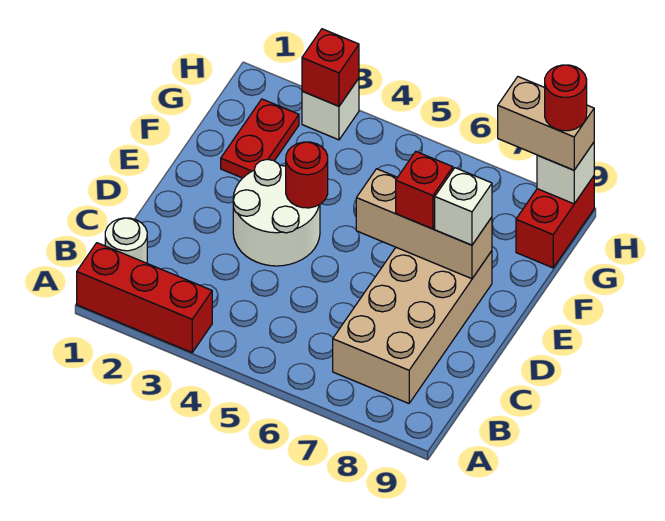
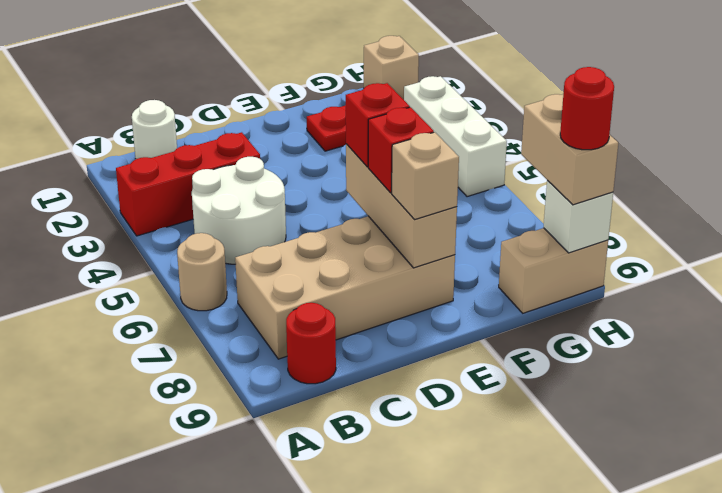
red 1x3 brick [77,243,212,352] -> red 1x3 brick turned to [116,132,260,236]
none -> tan 1x1 round brick [177,233,227,311]
white 2x2 round brick [233,159,320,266] -> white 2x2 round brick moved to [192,157,286,264]
red 1x1 round brick [286,142,328,208] -> red 1x1 round brick moved to [286,303,336,384]
white 1x1 brick [435,168,492,245] -> tan 1x1 brick [392,132,459,219]
red 1x2 brick [516,176,594,268] -> tan 1x2 brick [499,228,608,313]
none -> tan 1x1 brick [364,36,419,100]
white 1x1 brick [302,78,359,140] -> white 1x3 brick [404,76,507,197]
red 1x1 brick [302,29,359,106] -> red 1x1 brick moved to [346,83,410,167]

